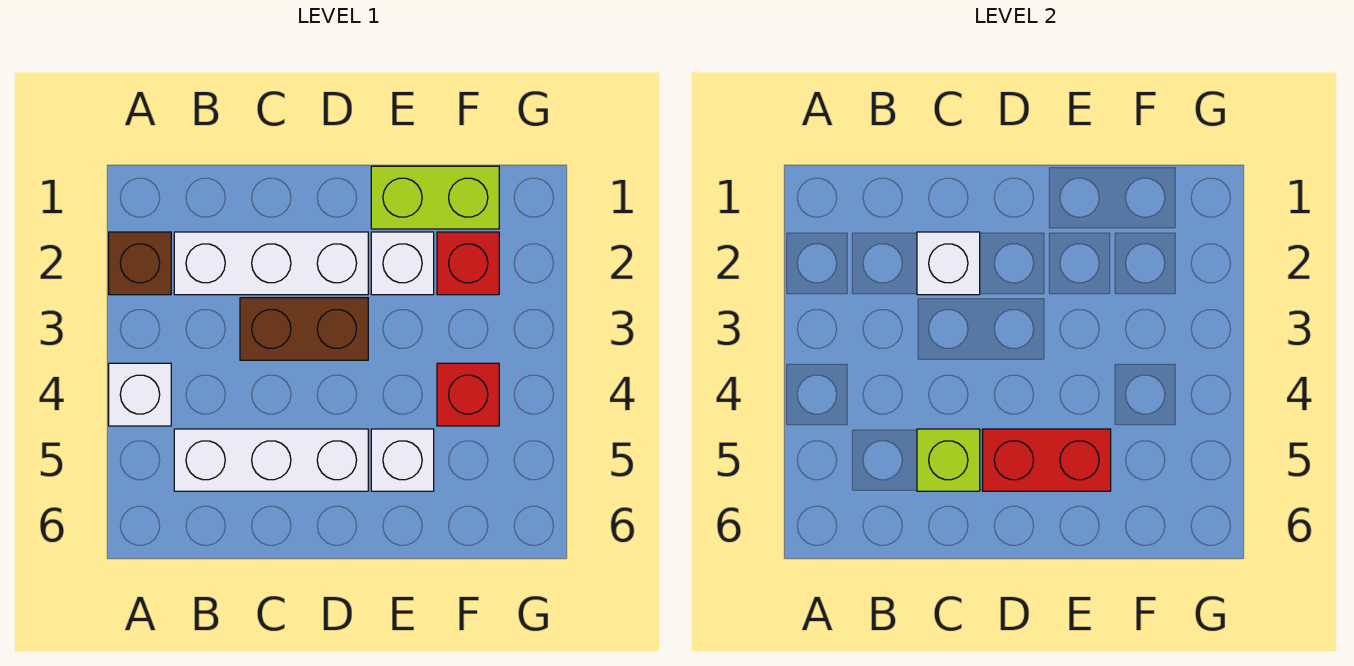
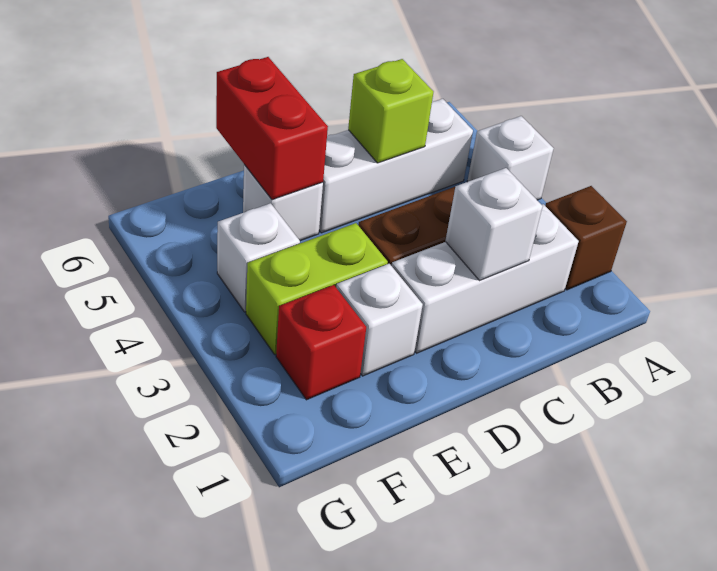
red 1x2 brick [983,429,1111,491] -> red 1x2 brick turned to [216,57,328,200]
lime 1x2 brick [371,166,499,229] -> lime 1x2 brick moved to [246,223,388,355]
red 1x1 brick [437,363,499,426] -> white 1x1 brick [217,203,300,312]

